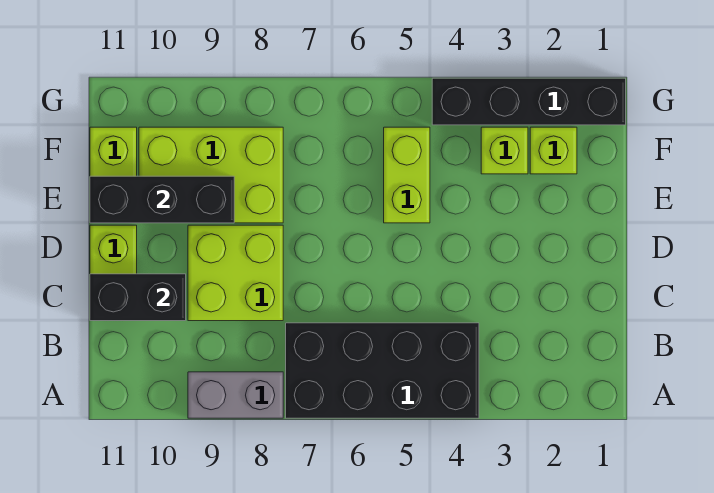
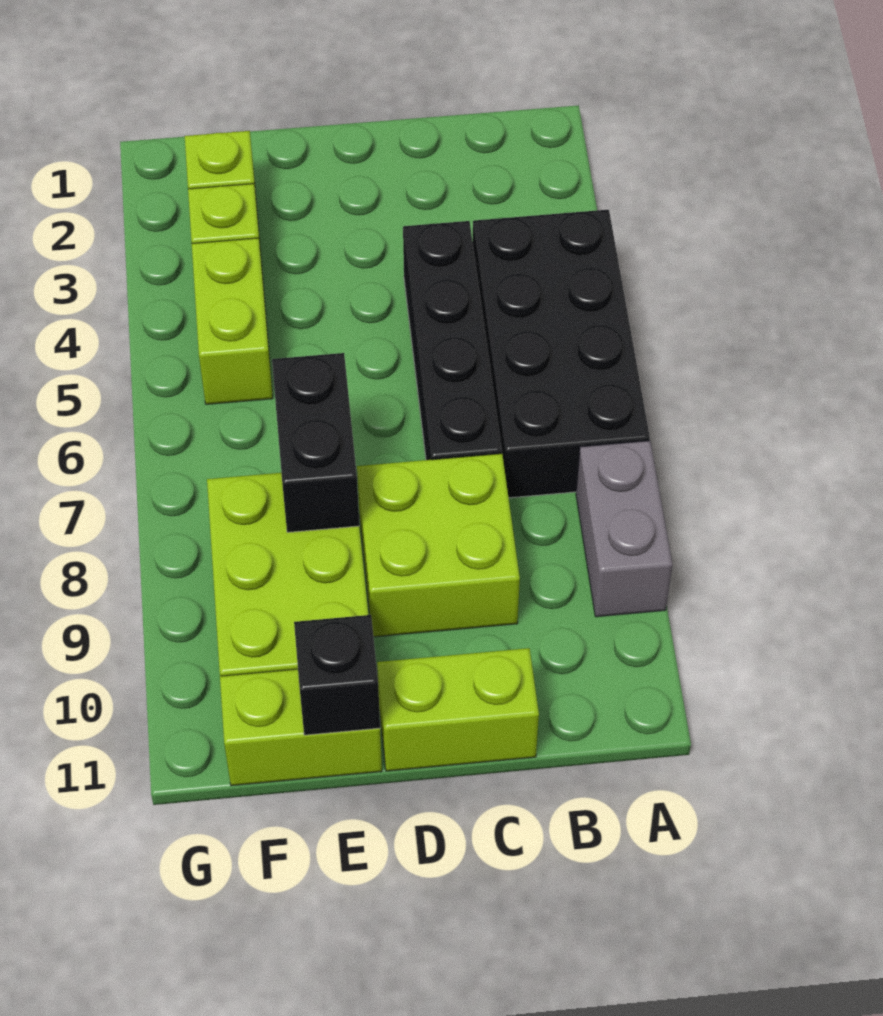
black 1x2 brick [90,274,186,321] -> black 1x2 brick moved to [272,353,359,532]
lime 1x2 brick [384,127,430,223] -> lime 1x2 brick turned to [192,238,273,404]
black 1x3 brick [90,176,234,223] -> black 1x1 brick [294,615,380,735]
black 1x4 brick [432,78,626,125] -> black 1x4 brick moved to [403,221,502,460]

